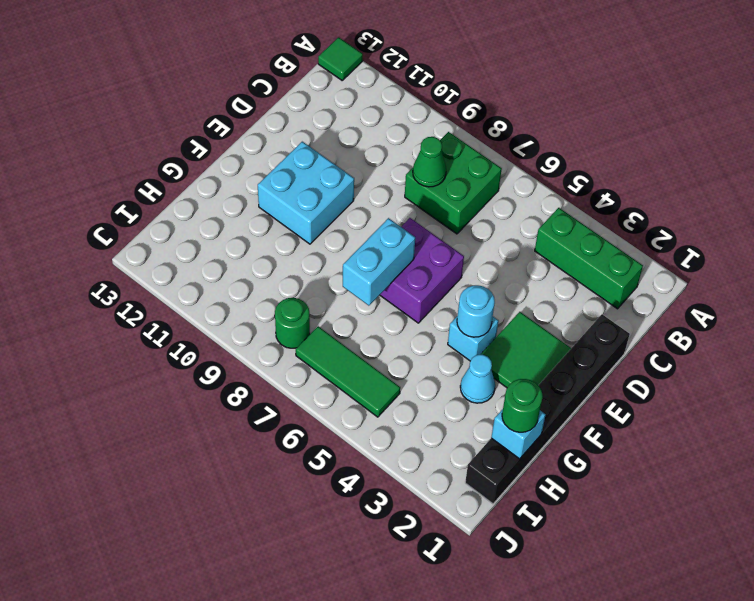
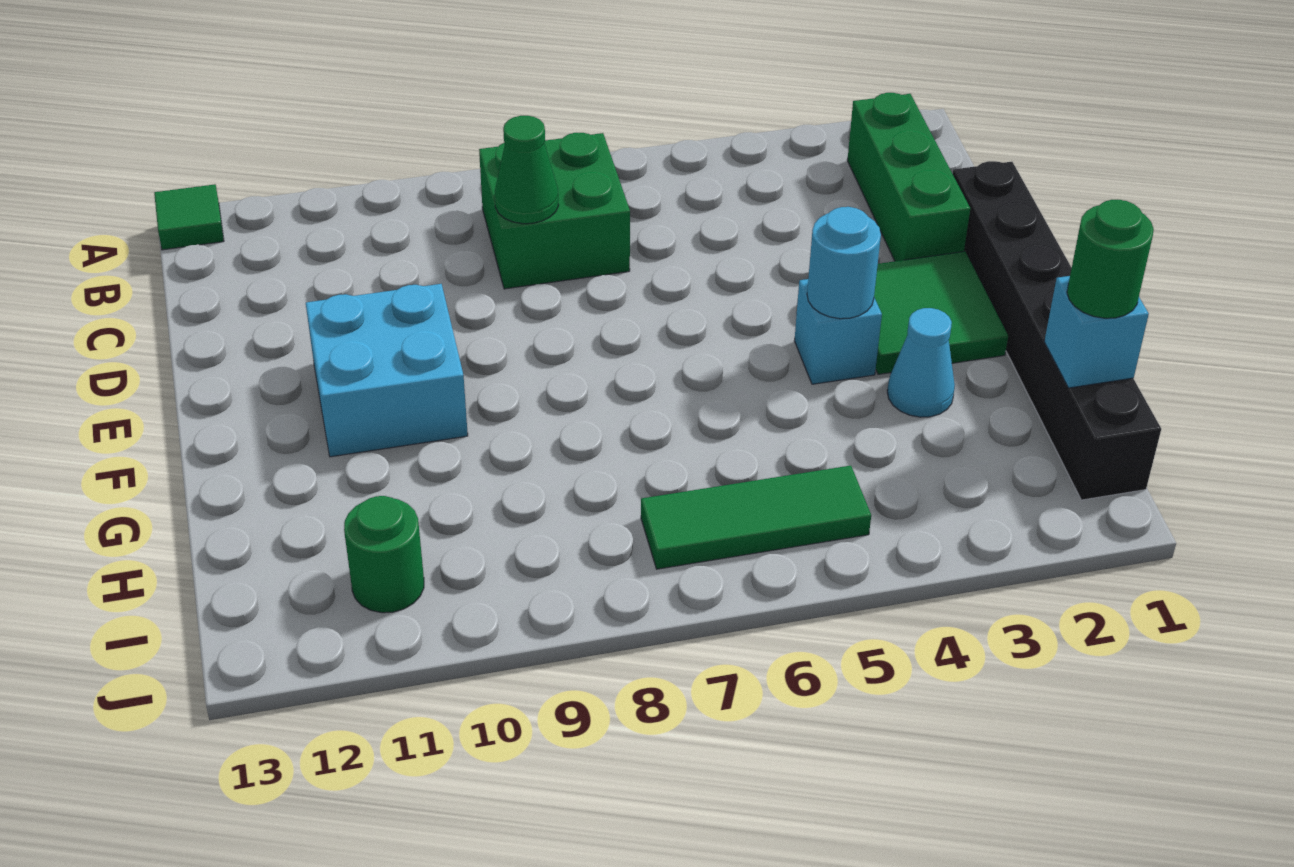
green 1x3 brick [535,208,643,309] -> green 1x3 brick turned to [847,93,970,261]
purple 2x2 brick [380,218,464,323] -> none
cyan 1x2 brick [343,218,415,306] -> none
green 1x1 round brick [275,298,310,348] -> green 1x1 round brick moved to [344,496,424,613]

